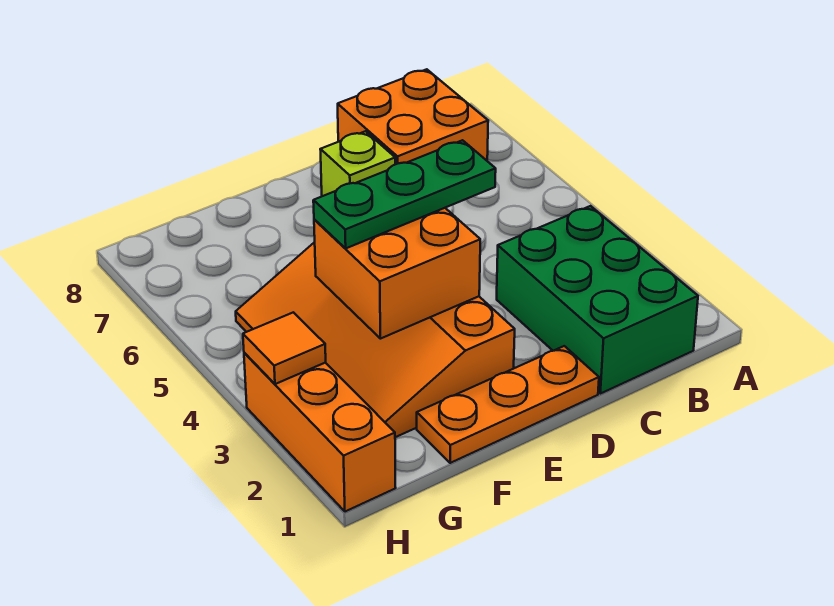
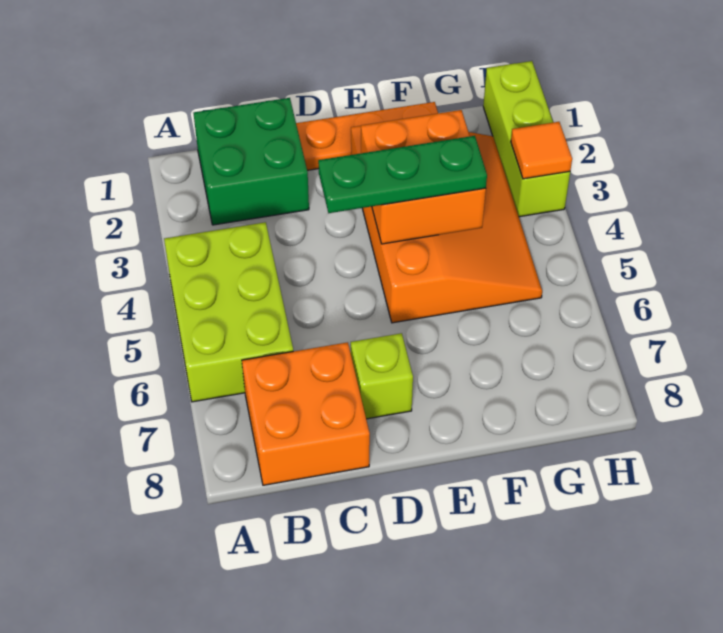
none -> lime 2x3 brick [164,222,293,402]
green 2x3 brick [497,206,698,394] -> green 2x2 brick [194,98,309,225]
orange 1x3 brick [244,353,396,512] -> lime 1x3 brick [483,61,570,217]

